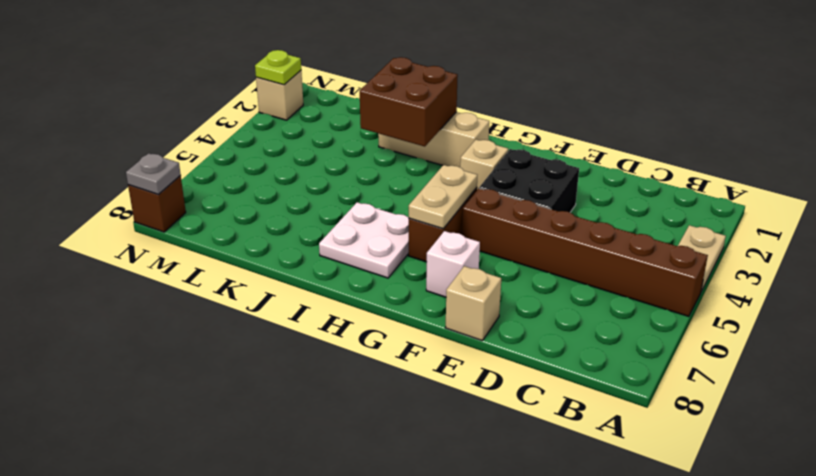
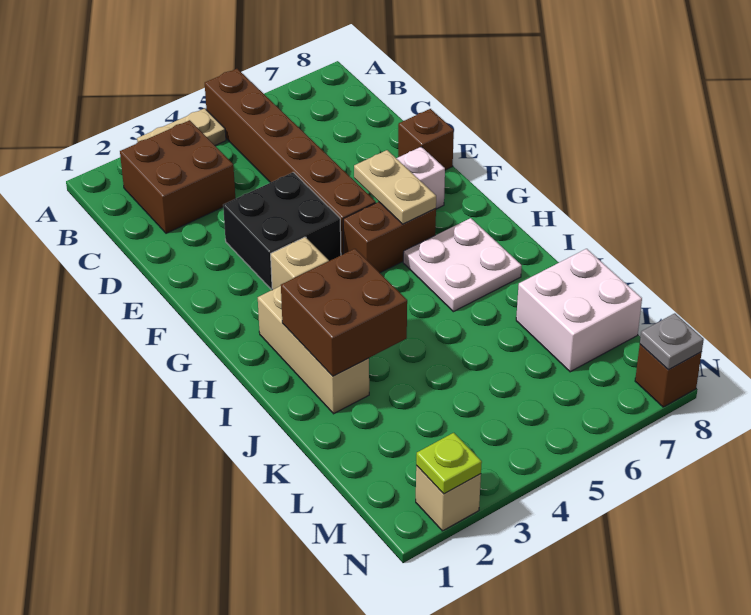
none -> brown 2x2 brick [120,120,235,233]
tan 1x1 brick [446,266,501,341] -> brown 1x1 brick [398,109,454,170]
tan 1x2 plate [409,165,477,229] -> tan 1x2 plate turned to [354,150,436,224]
none -> white 2x2 brick [516,249,642,372]

